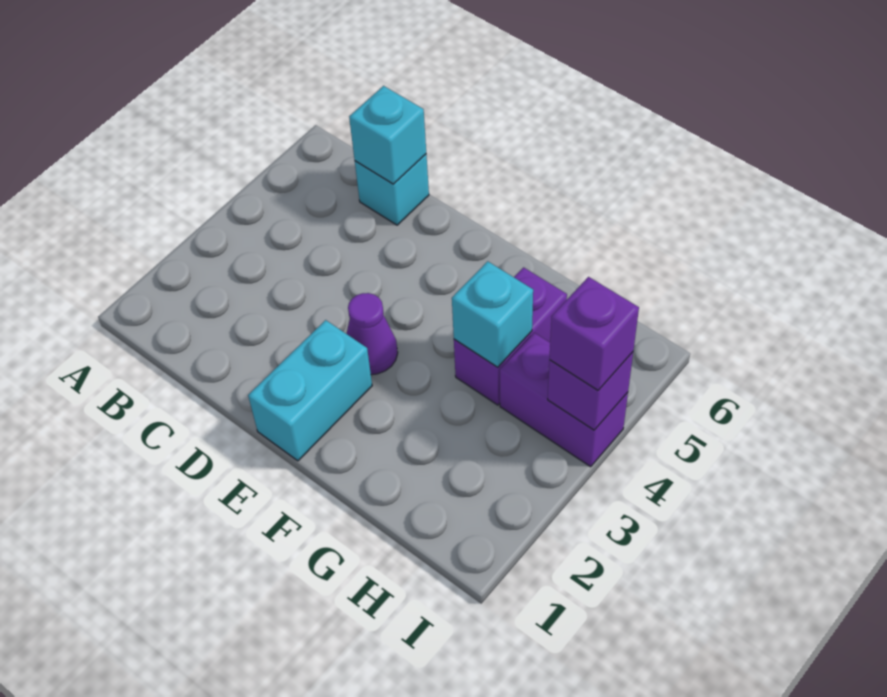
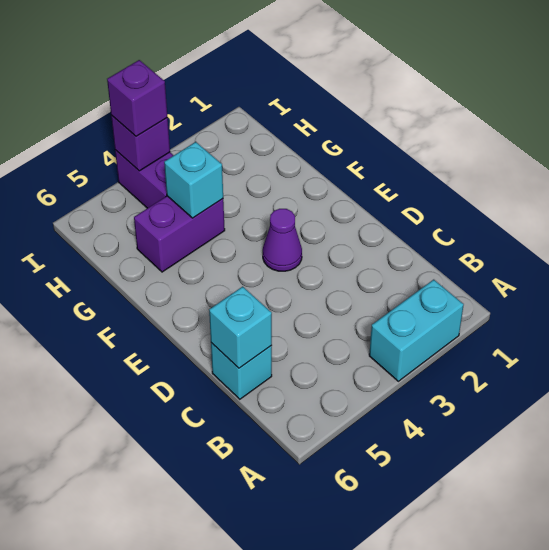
cyan 1x2 brick [248,320,372,461] -> cyan 1x2 brick moved to [369,280,464,381]

